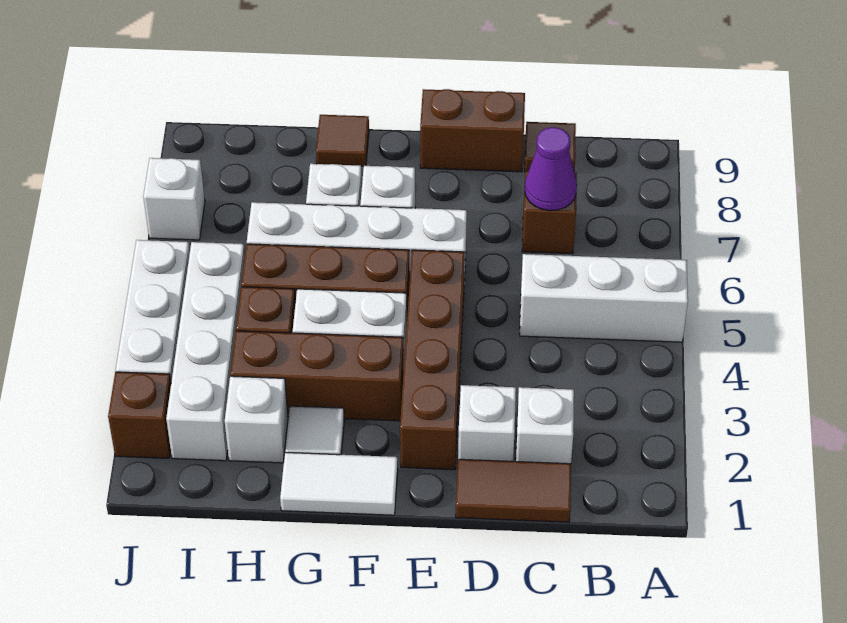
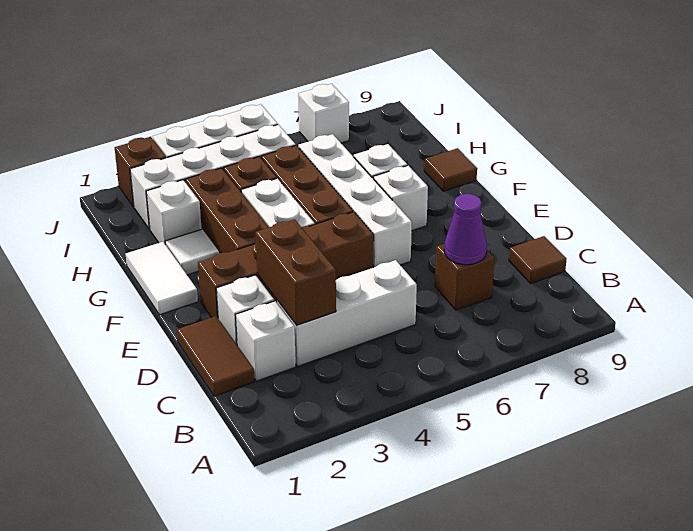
white 1x3 brick [520,254,688,342] -> white 1x3 brick turned to [277,260,417,366]
brown 1x2 brick [420,89,525,172] -> brown 1x2 brick moved to [255,219,336,325]

